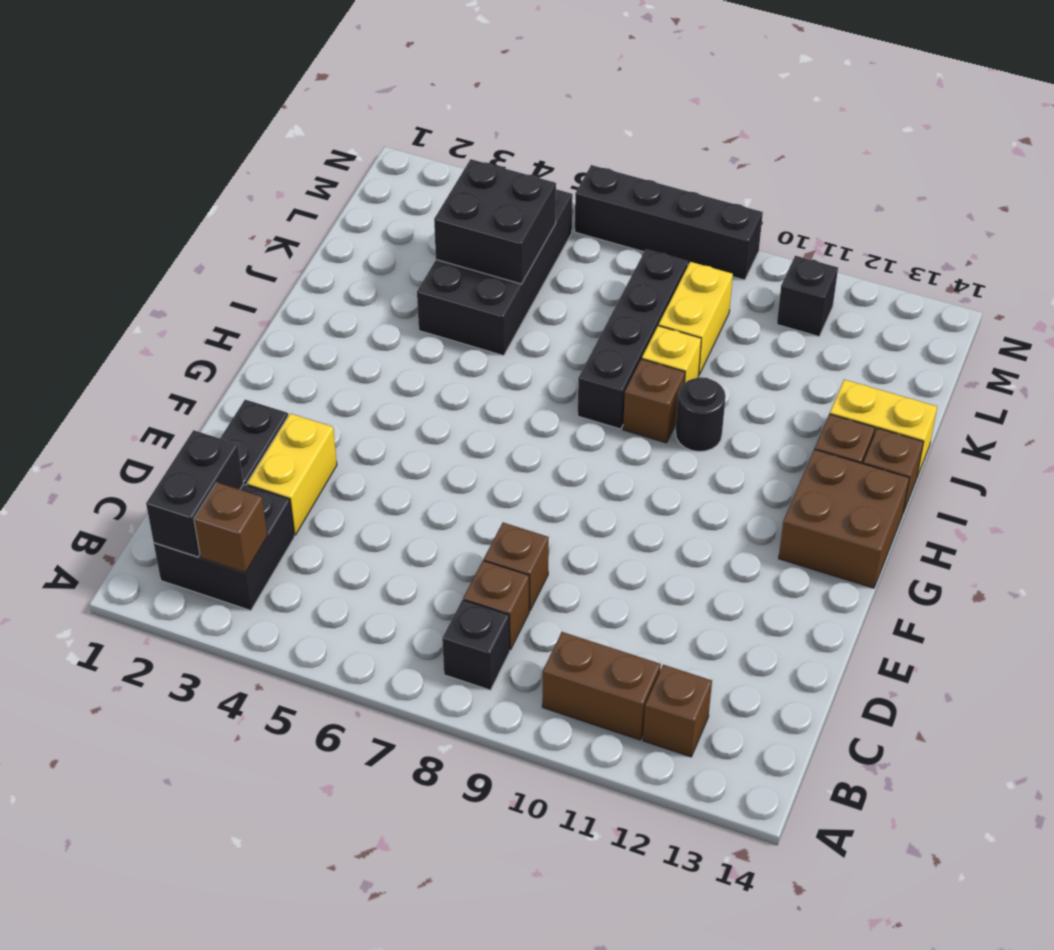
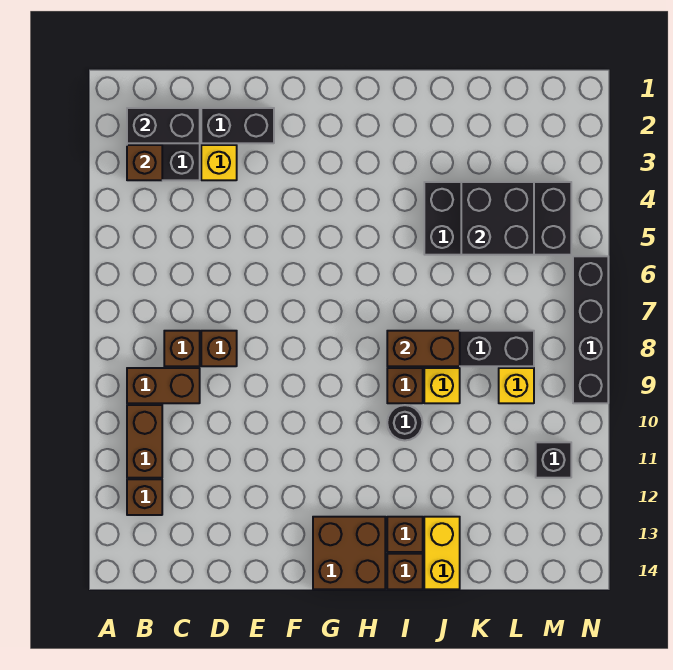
black 1x1 brick [442,600,510,690] -> none
none -> brown 1x2 brick [127,368,200,403]
yellow 1x2 brick [247,414,337,535] -> yellow 1x1 brick [201,145,237,180]
none -> brown 1x2 brick [387,331,460,366]
yellow 1x2 brick [659,262,733,374] -> yellow 1x1 brick [499,368,534,403]

